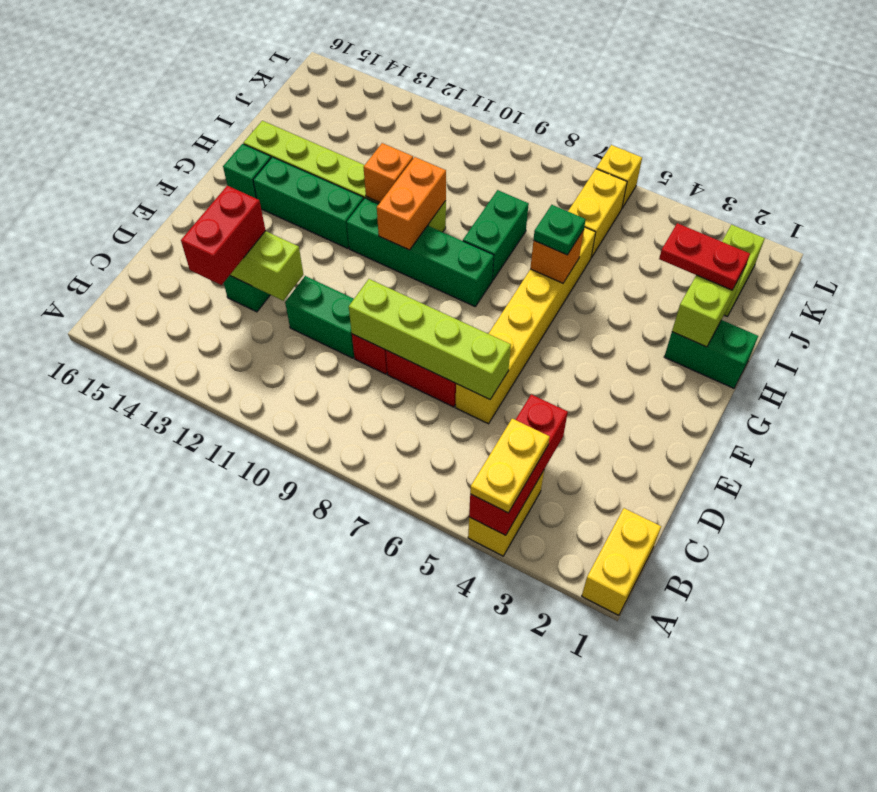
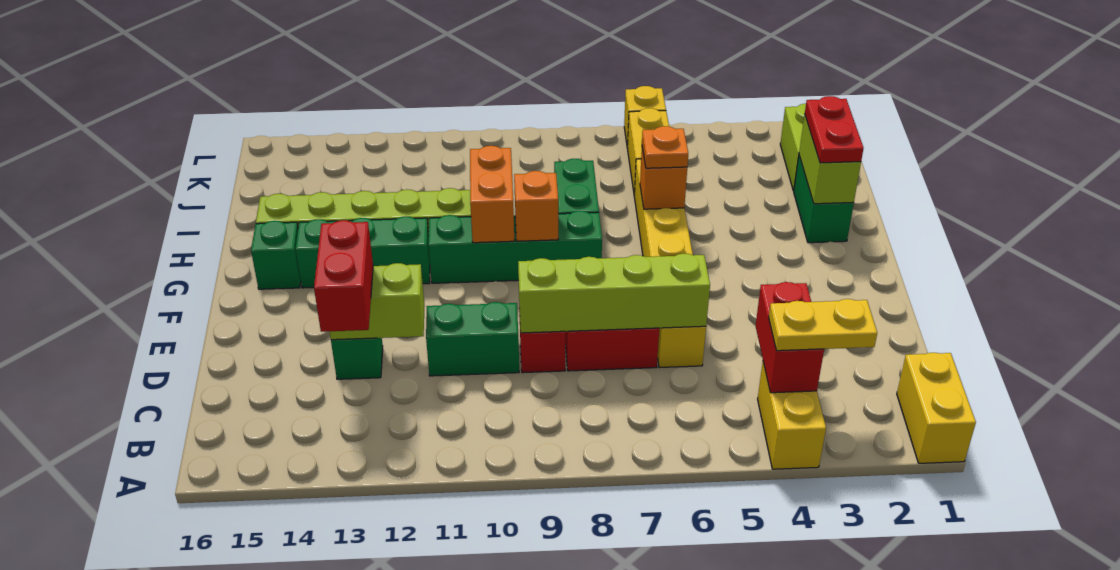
red 1x3 brick [469,394,568,535] -> red 1x2 brick [756,282,824,393]
yellow 1x2 plate [470,419,550,513] -> yellow 1x2 plate turned to [769,299,877,351]
green 1x2 brick [664,320,758,388] -> green 1x2 brick turned to [794,156,854,243]
green 1x1 plate [534,205,586,255] -> orange 1x1 plate [642,126,688,168]
orange 1x1 brick [364,143,413,203] -> orange 1x1 brick moved to [514,171,558,241]
red 1x2 plate [659,223,750,290] -> red 1x2 plate turned to [805,96,864,163]

